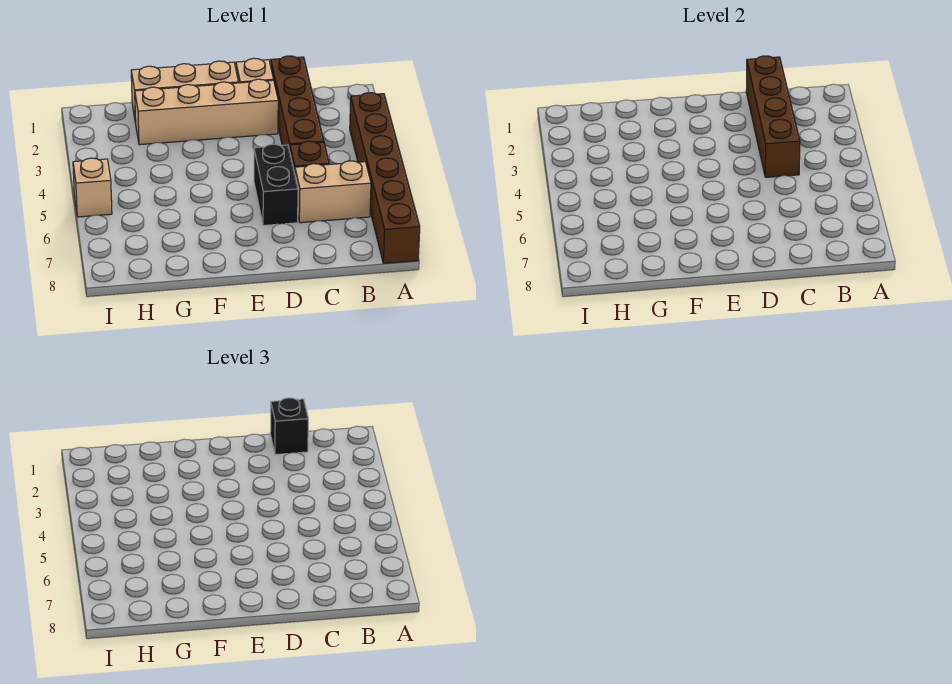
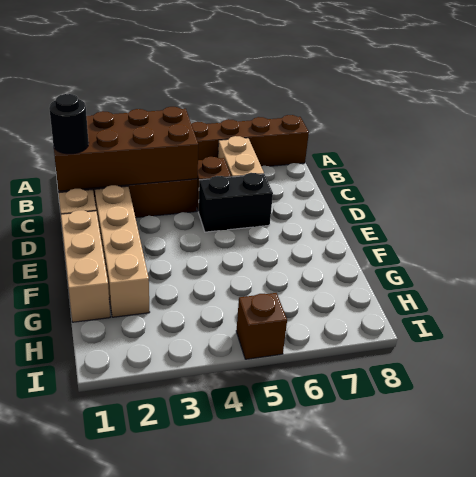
brown 1x4 brick [746,56,800,177] -> brown 2x4 brick [54,107,198,191]
black 1x1 brick [270,398,308,455] -> black 1x1 round brick [49,94,89,154]
tan 1x1 brick [73,158,112,217] -> brown 1x1 brick [236,293,287,359]

